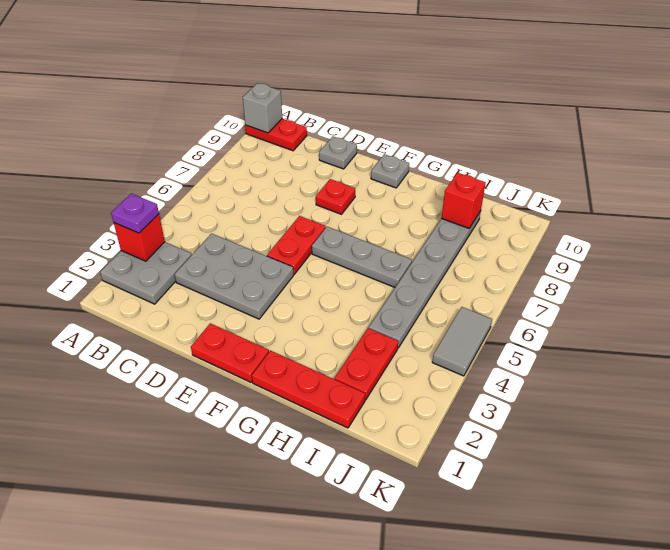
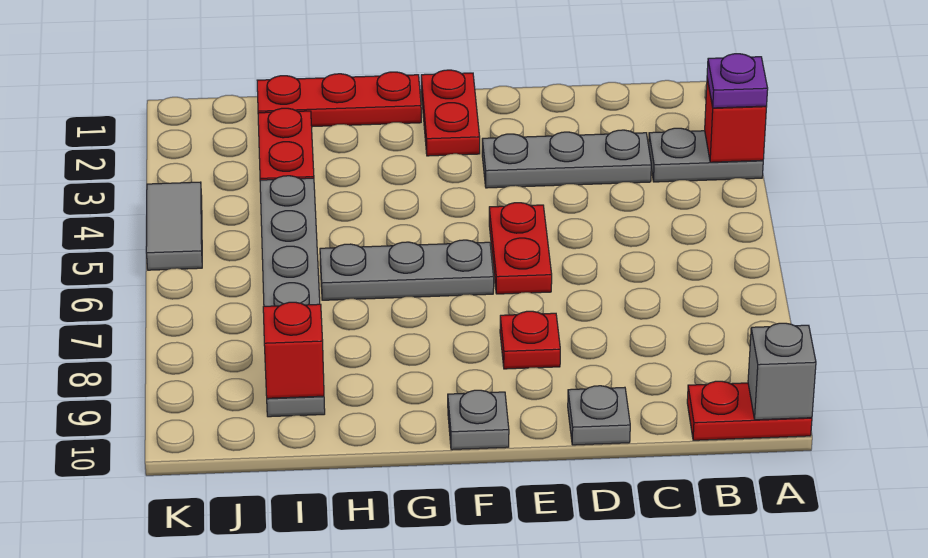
grey 2x2 plate [100,242,192,304] -> grey 1x2 plate [649,128,763,182]
grey 2x3 plate [174,234,294,319] -> grey 1x3 plate [482,130,651,188]
red 1x2 plate [191,323,269,382] -> red 1x2 plate turned to [421,70,480,156]

